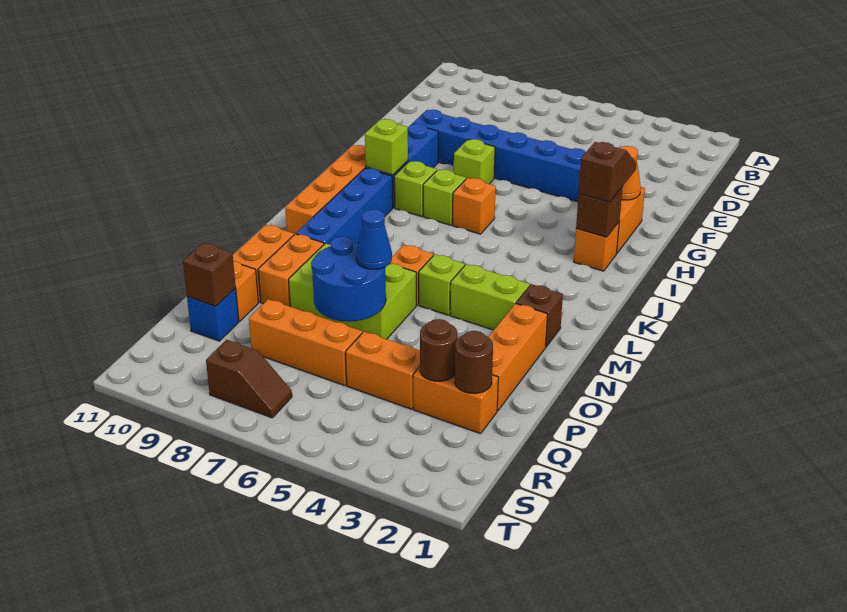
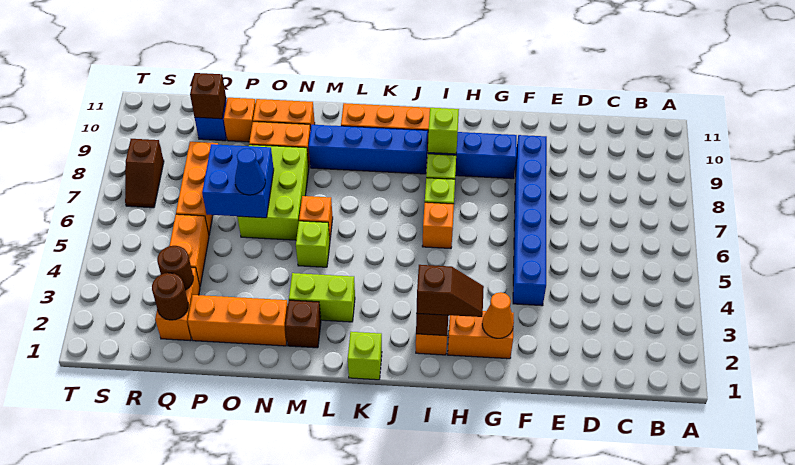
lime 1x1 brick [454,139,495,184] -> lime 1x1 brick moved to [348,332,382,380]
lime 1x2 brick [450,264,530,330] -> lime 1x2 brick turned to [289,273,355,322]
blue 2x2 round brick [311,237,386,322] -> blue 2x2 brick [202,144,274,218]

